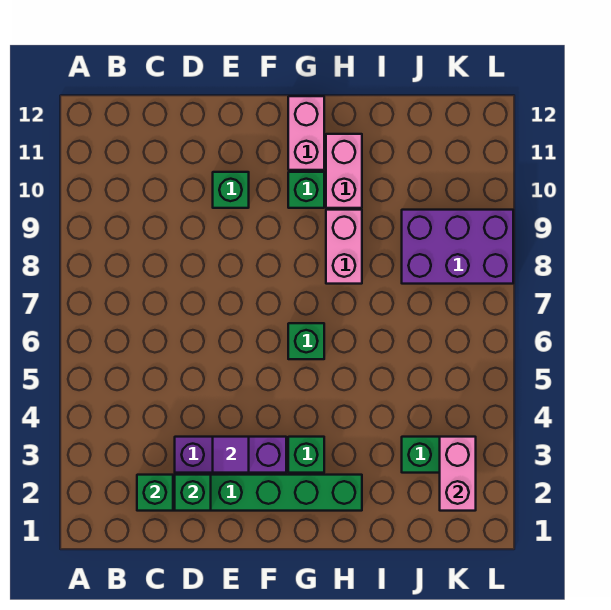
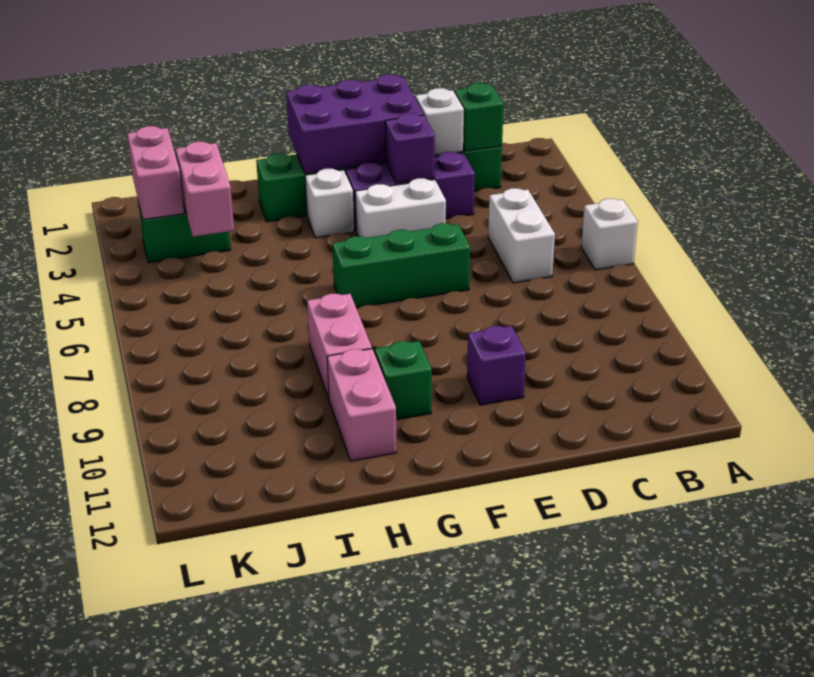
none -> white 1x1 brick [581,199,638,270]
none -> white 1x2 brick [488,188,555,283]
green 1x1 brick [175,475,211,511] -> white 1x1 brick [415,88,464,155]
purple 1x1 tile [213,437,249,473] -> purple 1x1 brick [385,113,435,183]
none -> white 1x2 brick [355,178,446,238]
green 1x1 brick [213,172,249,208] -> purple 1x1 brick [467,326,526,405]
green 1x1 brick [288,437,324,473] -> white 1x1 brick [305,169,354,238]
green 1x1 brick [288,323,324,359] -> green 1x3 brick [332,223,470,308]
pink 1x2 brick [288,96,324,170] -> pink 1x2 brick moved to [176,142,234,237]
purple 2x3 brick [402,210,513,284] -> purple 2x3 brick moved to [286,74,424,174]

